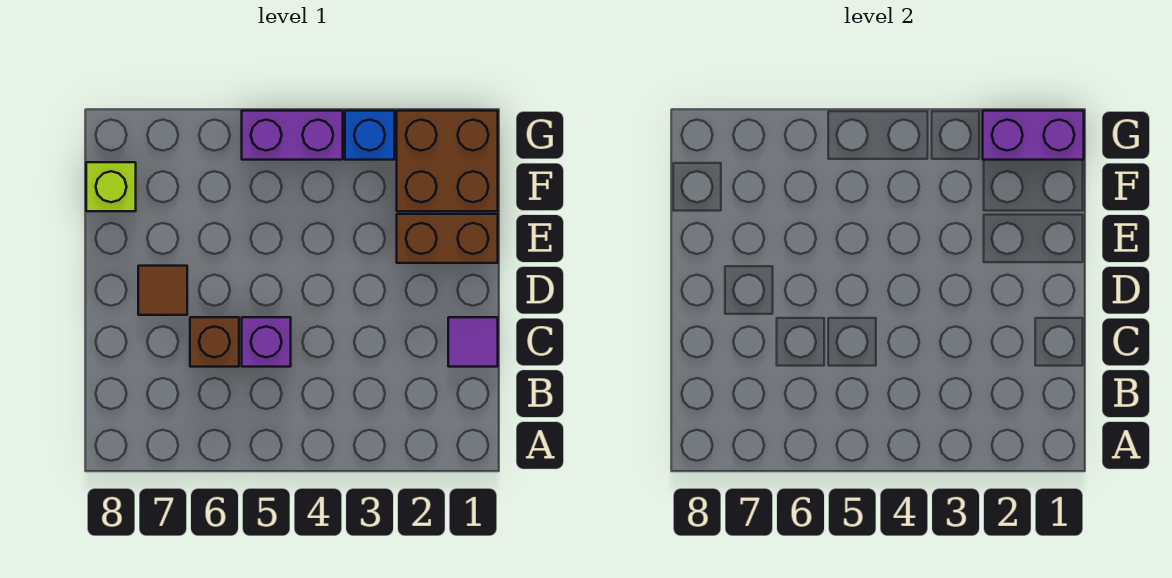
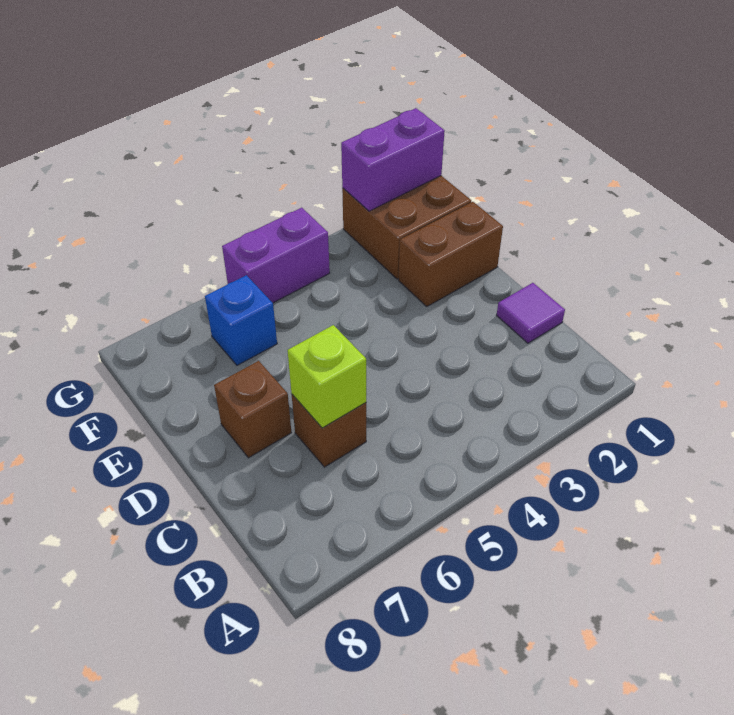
purple 1x1 brick [242,317,291,367] -> none
brown 1x1 tile [138,266,187,315] -> brown 1x1 brick [214,361,292,458]
lime 1x1 brick [86,162,136,211] -> lime 1x1 brick moved to [288,325,366,428]
blue 1x1 brick [345,111,394,160] -> blue 1x1 brick moved to [205,275,277,365]

